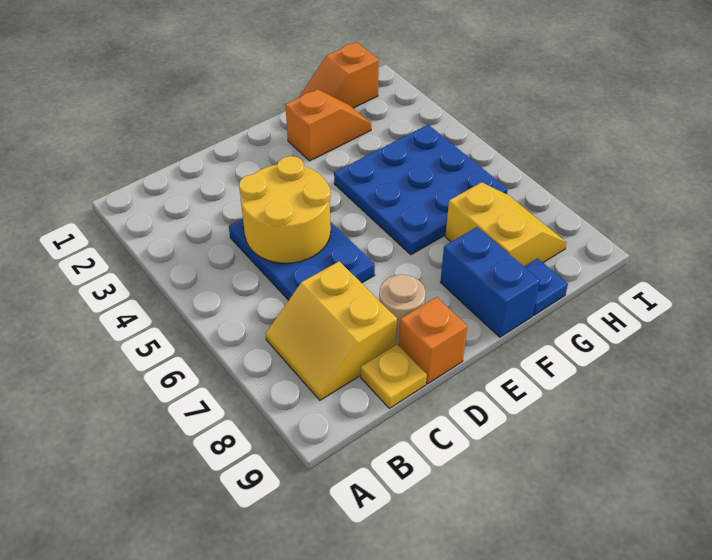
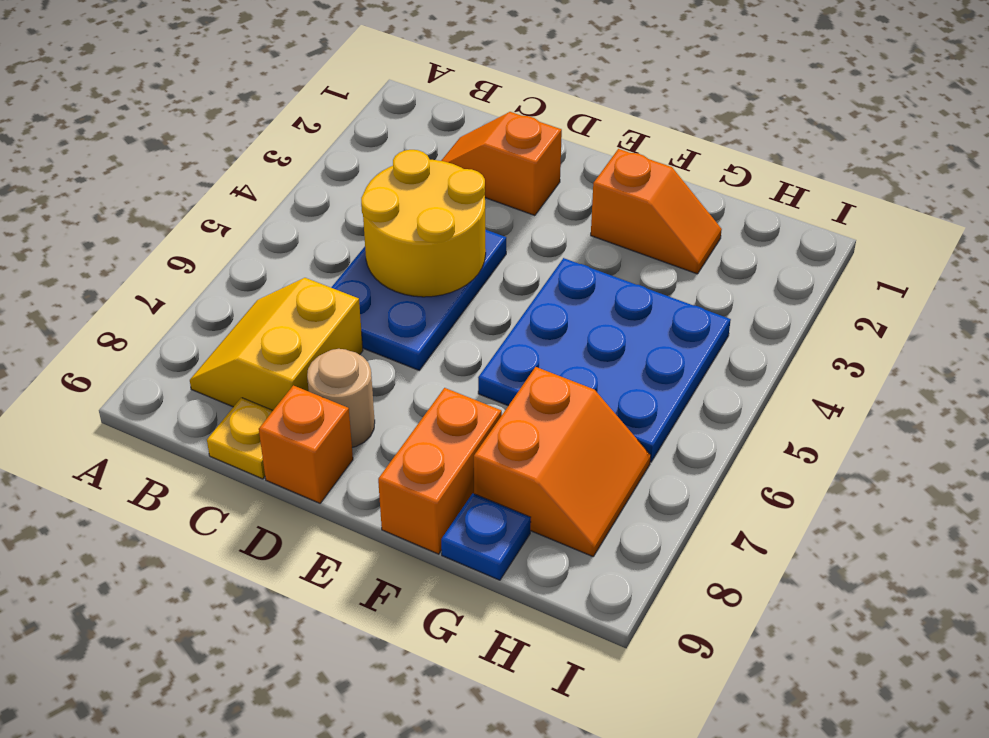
blue 1x2 brick [440,227,540,337] -> orange 1x2 brick [378,388,502,554]
orange 1x2 slope [299,42,379,108] -> orange 1x2 slope moved to [441,112,562,216]
yellow 2x2 slope [445,182,567,266] -> orange 2x2 slope [474,367,651,557]

